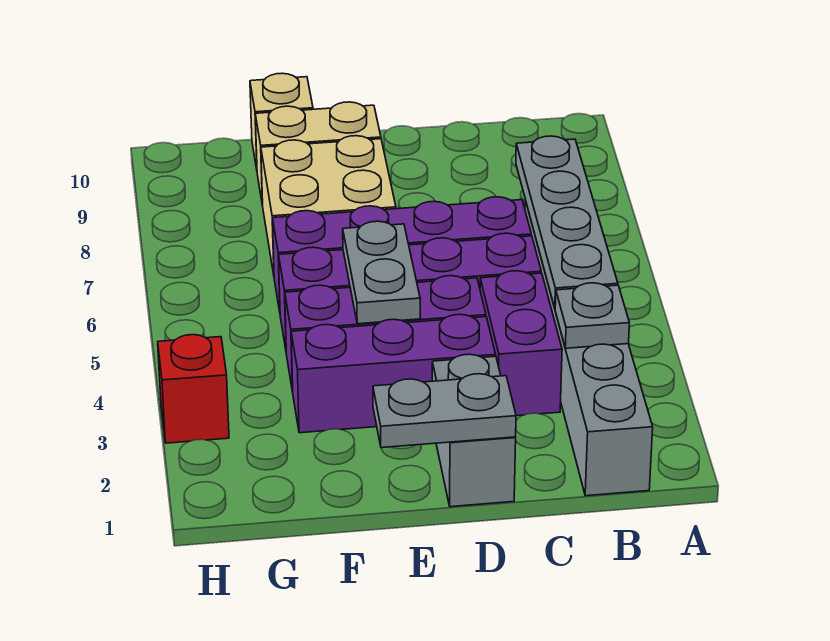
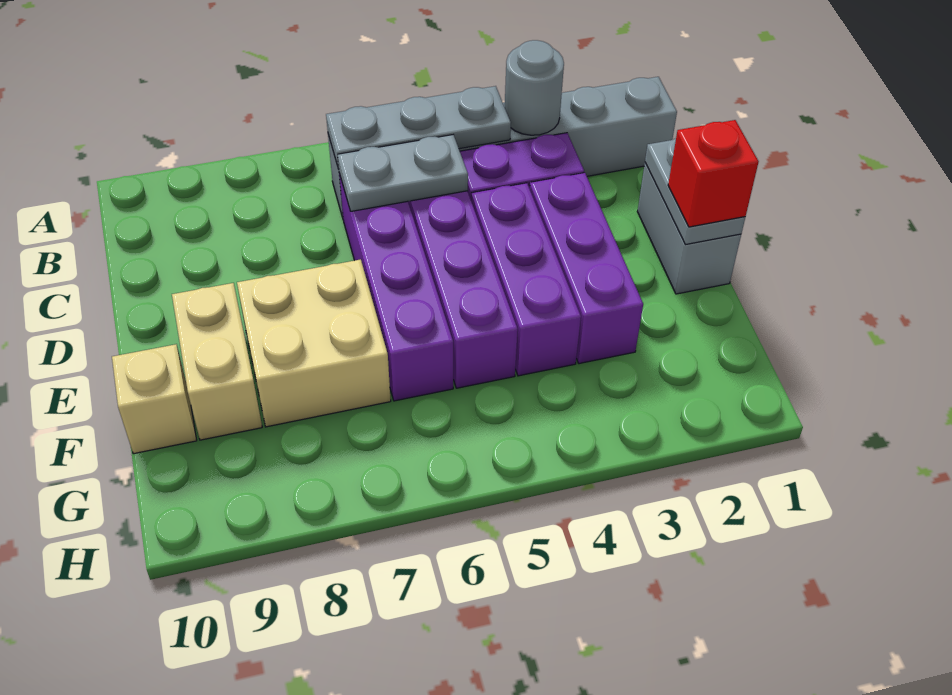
grey 1x1 plate [555,283,629,348] -> grey 1x1 round brick [505,40,564,135]
grey 1x4 plate [516,136,618,308] -> grey 1x3 plate [326,86,511,169]
grey 1x2 brick [432,354,516,507] -> grey 1x2 brick turned to [637,163,741,294]
grey 1x2 plate [343,221,420,324] -> grey 1x2 plate moved to [338,135,468,211]
red 1x1 brick [158,335,229,443] -> red 1x1 brick moved to [668,120,759,227]

